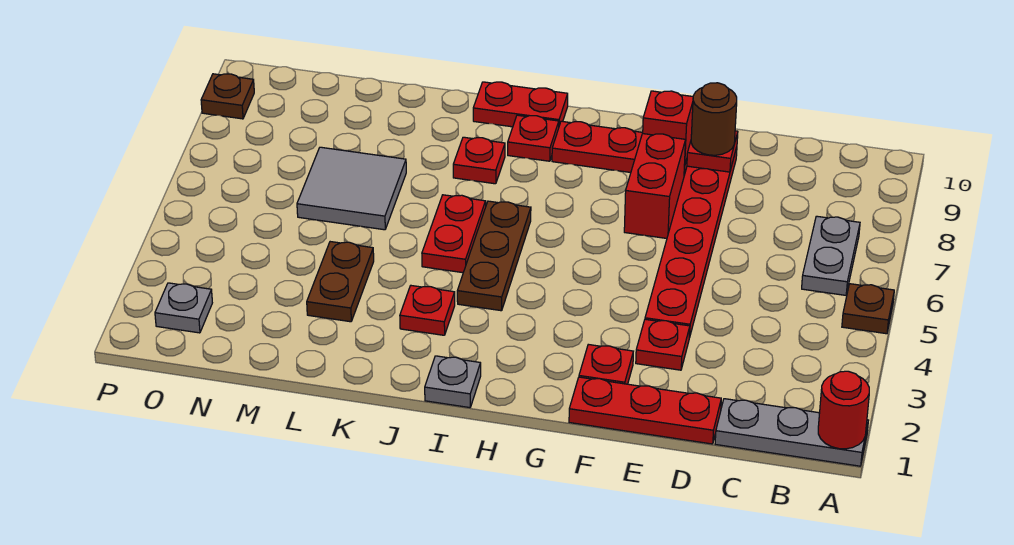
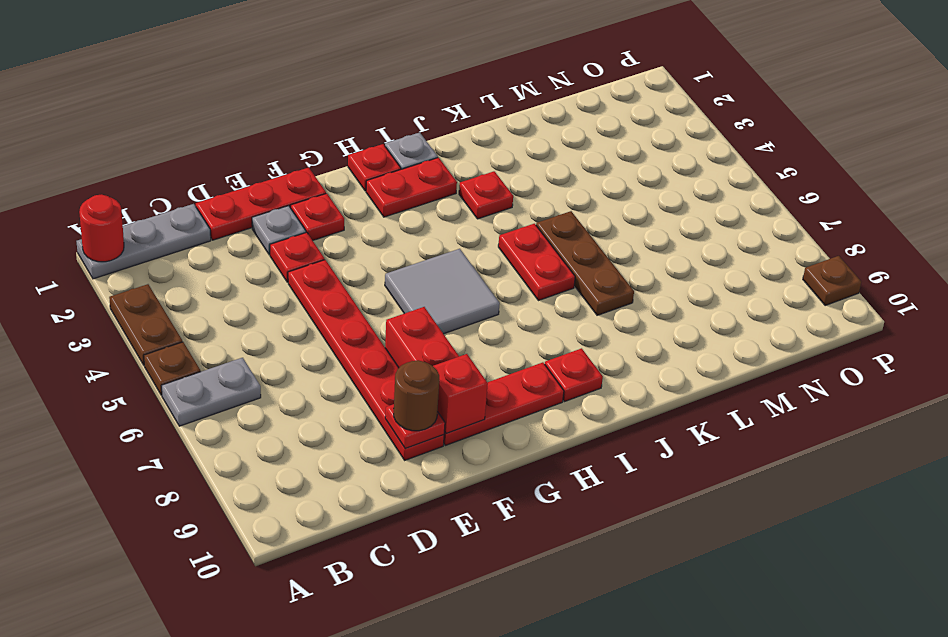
grey 1x2 plate [802,216,860,295] -> grey 1x2 plate turned to [162,358,261,426]
brown 1x3 plate [457,201,531,311] -> brown 1x3 plate moved to [536,211,634,315]
red 1x2 plate [473,82,568,127] -> red 1x2 plate moved to [366,158,457,217]
red 1x1 plate [453,137,505,184] -> red 1x1 plate moved to [348,144,401,191]
brown 1x2 plate [307,242,374,322] -> brown 1x2 plate moved to [109,284,182,365]
grey 2x2 tile [297,147,406,230] -> grey 2x2 tile moved to [385,249,500,334]
grey 1x1 plate [155,283,212,333] -> grey 1x1 plate moved to [252,206,306,255]

